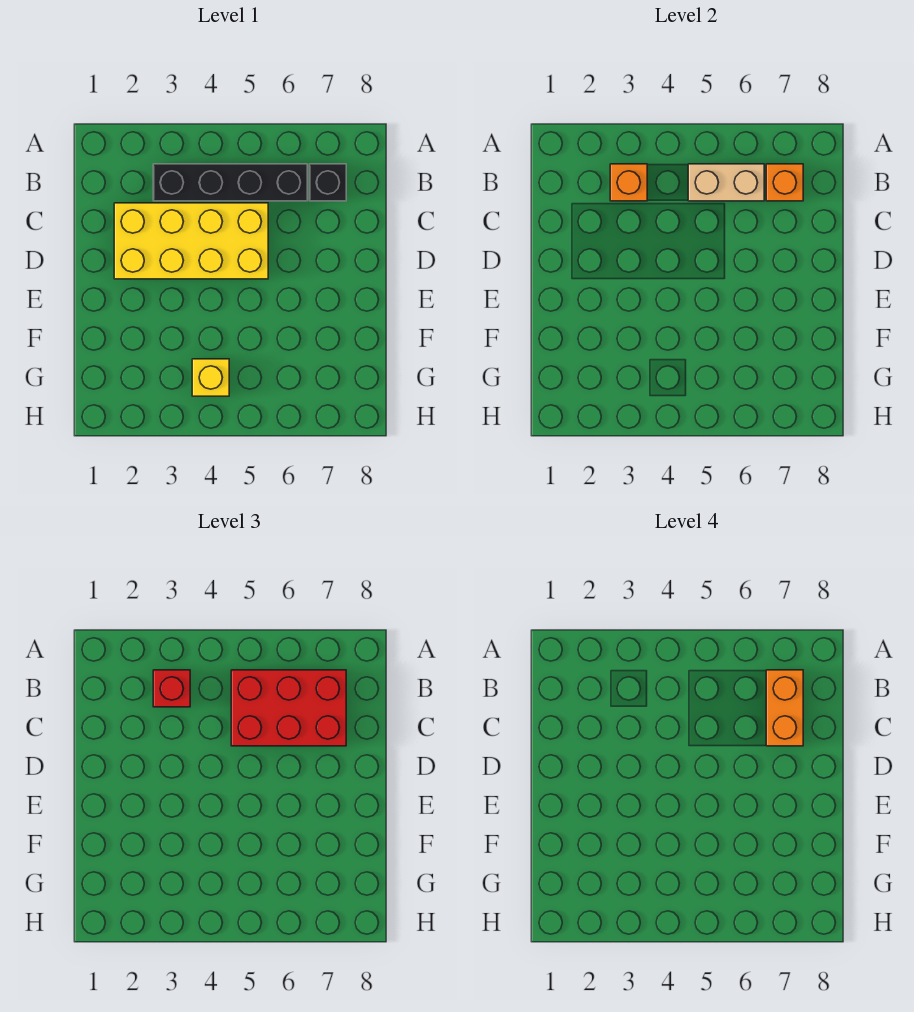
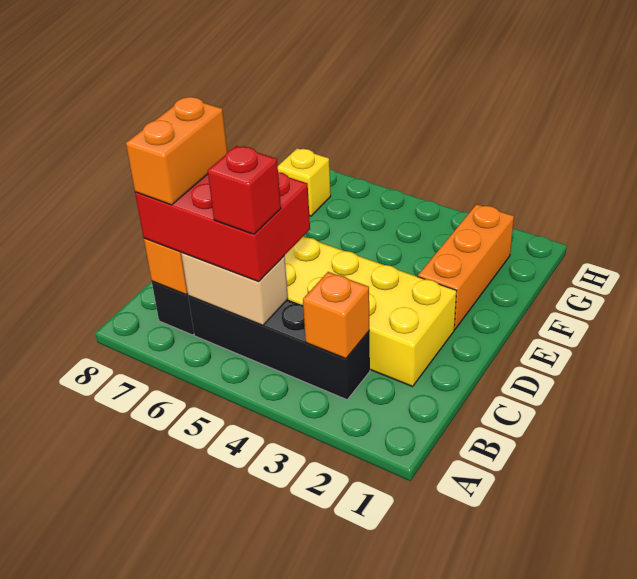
red 1x1 brick [153,670,190,707] -> red 1x1 brick moved to [208,146,281,234]
none -> orange 1x3 brick [418,204,514,329]
yellow 1x1 brick [192,359,229,396] -> yellow 1x1 brick moved to [278,148,331,216]

